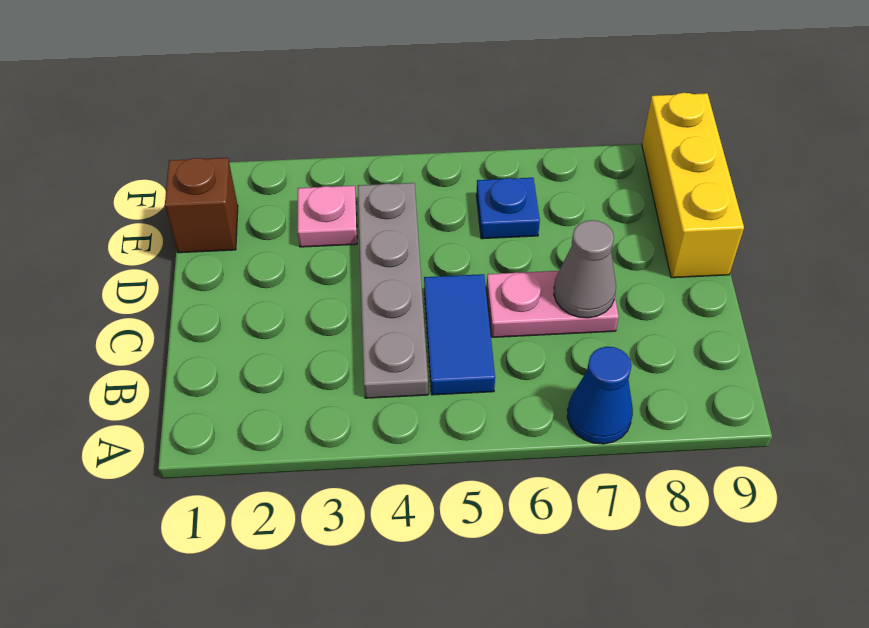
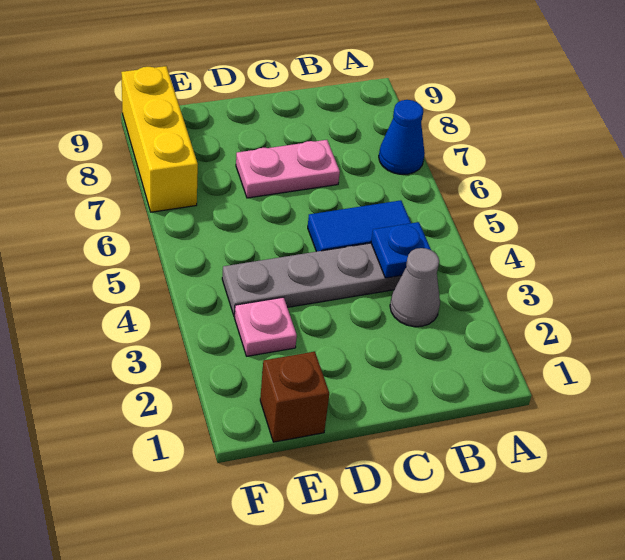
pink 1x2 plate [486,271,619,337] -> pink 1x2 plate turned to [236,140,340,198]
grey 1x1 cone [554,220,616,318] -> grey 1x1 cone moved to [390,248,440,327]
yellow 1x3 brick [642,93,744,278] -> yellow 1x3 brick turned to [121,66,198,212]
blue 1x1 plate [476,178,540,239] -> blue 1x1 plate moved to [371,222,431,278]

